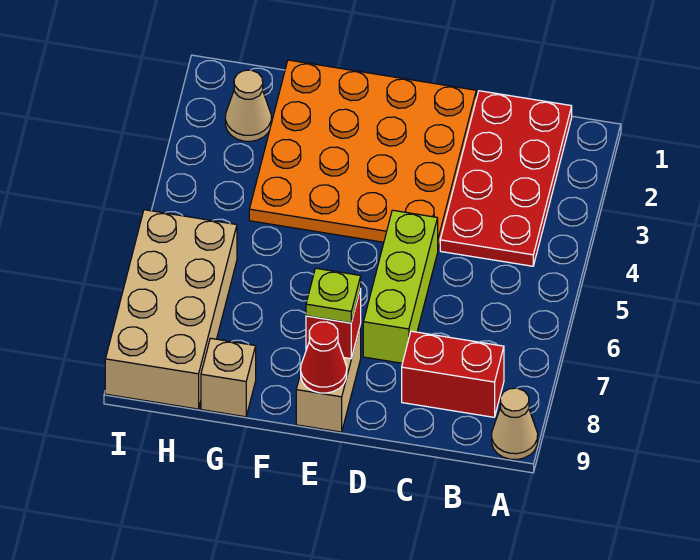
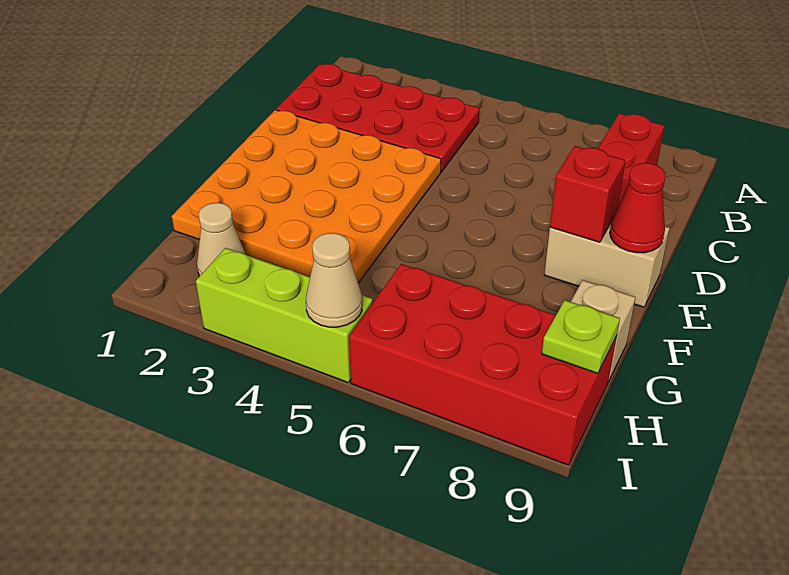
tan 1x1 cone [492,388,538,460] -> tan 1x1 cone moved to [306,233,362,327]
lime 1x3 brick [363,210,438,363] -> lime 1x3 brick moved to [196,248,373,383]
lime 1x1 plate [306,268,361,323] -> lime 1x1 plate moved to [542,300,620,373]
tan 2x4 brick [105,210,237,409] -> red 2x4 brick [349,264,617,465]

